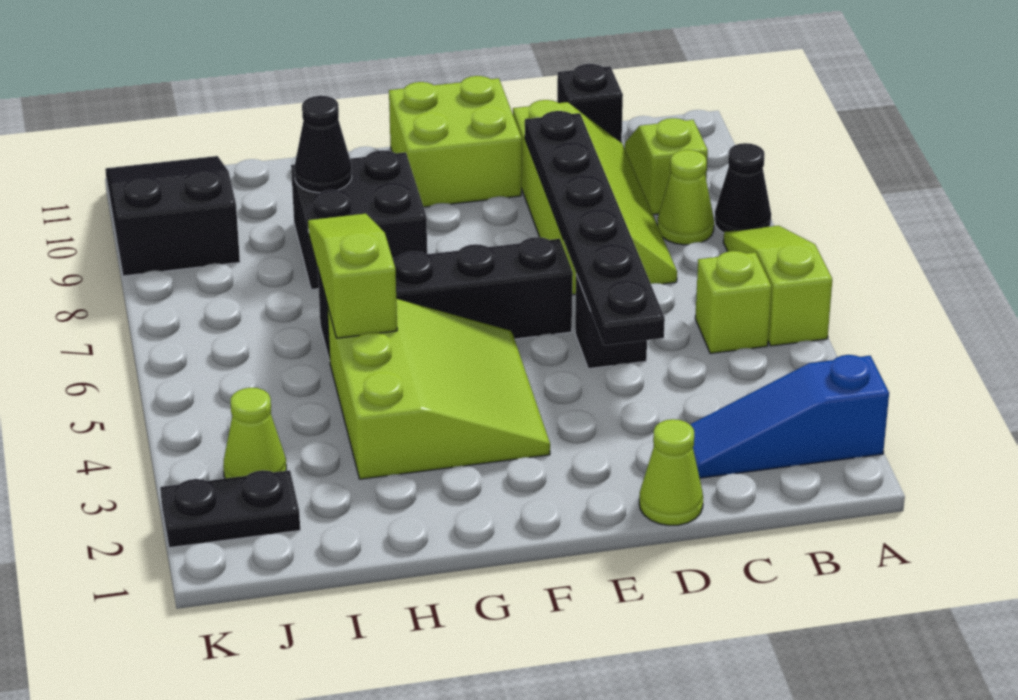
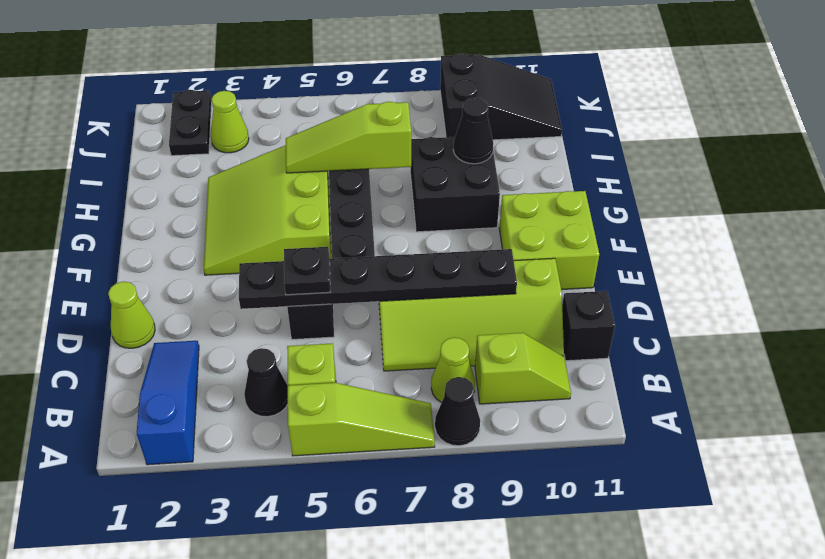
none -> black 1x1 cone [244,348,288,417]
none -> black 1x1 plate [284,247,330,295]
lime 3x3 slope [327,298,550,479] -> lime 3x3 slope turned to [204,146,331,275]
lime 1x3 slope [308,214,397,338] -> lime 1x3 slope turned to [285,102,411,173]

